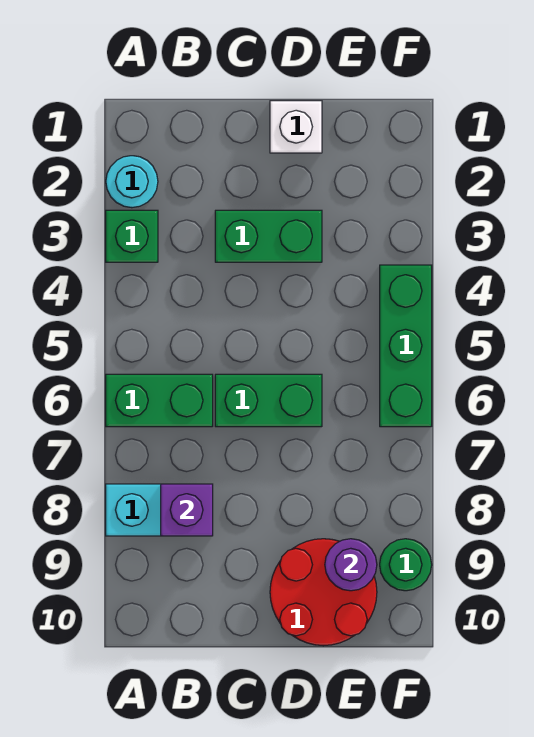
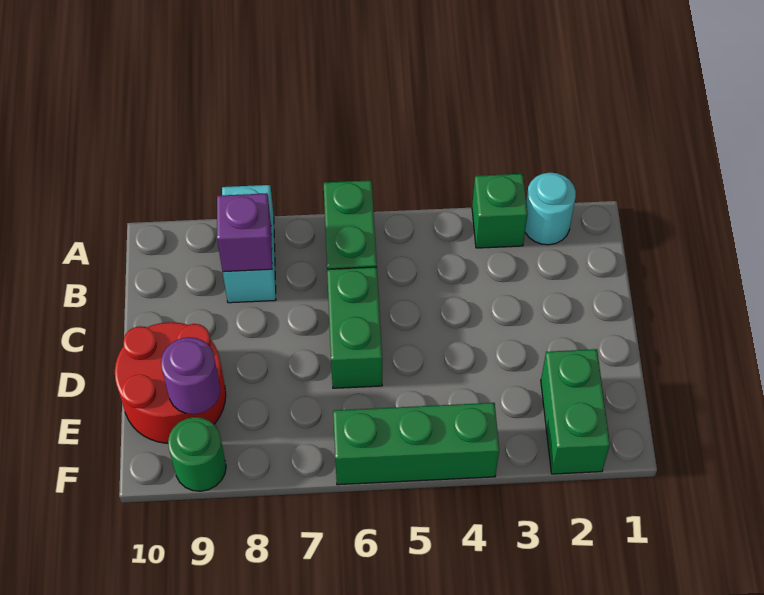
green 1x2 brick [215,210,322,262] -> green 1x2 brick moved to [541,349,610,474]
white 1x1 brick [270,101,322,153] -> none

